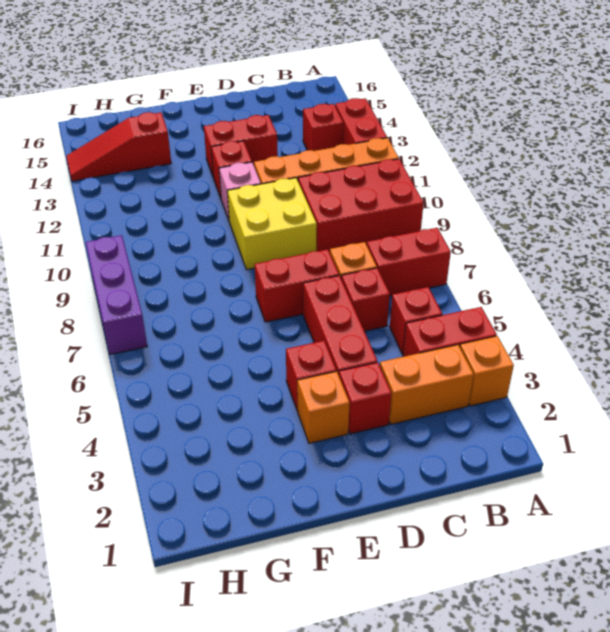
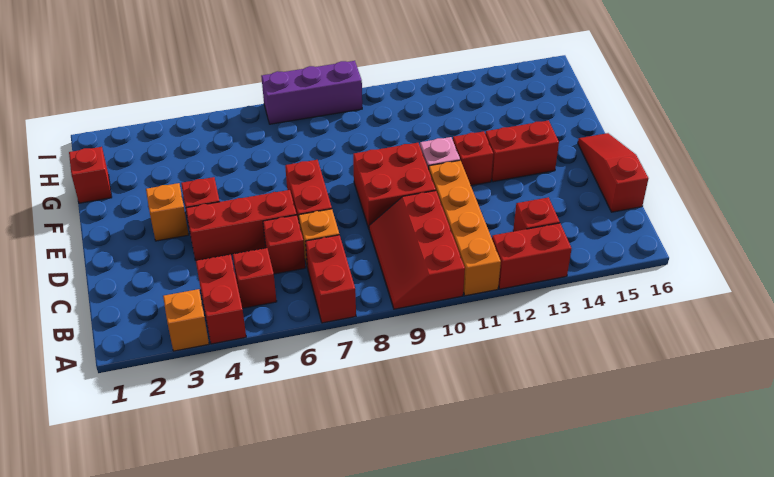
red 2x3 brick [298,159,423,252] -> red 2x3 slope [369,191,465,309]
orange 1x2 brick [380,345,474,424] -> none
red 1x1 brick [339,362,392,434] -> red 1x1 brick moved to [69,147,112,203]
yellow 2x2 brick [227,178,317,270] -> red 2x2 brick [353,143,436,228]
red 1x2 brick [204,115,278,178] -> red 1x2 brick turned to [485,120,559,182]
red 1x3 slope [66,112,171,181] -> red 1x3 slope moved to [578,133,648,212]

